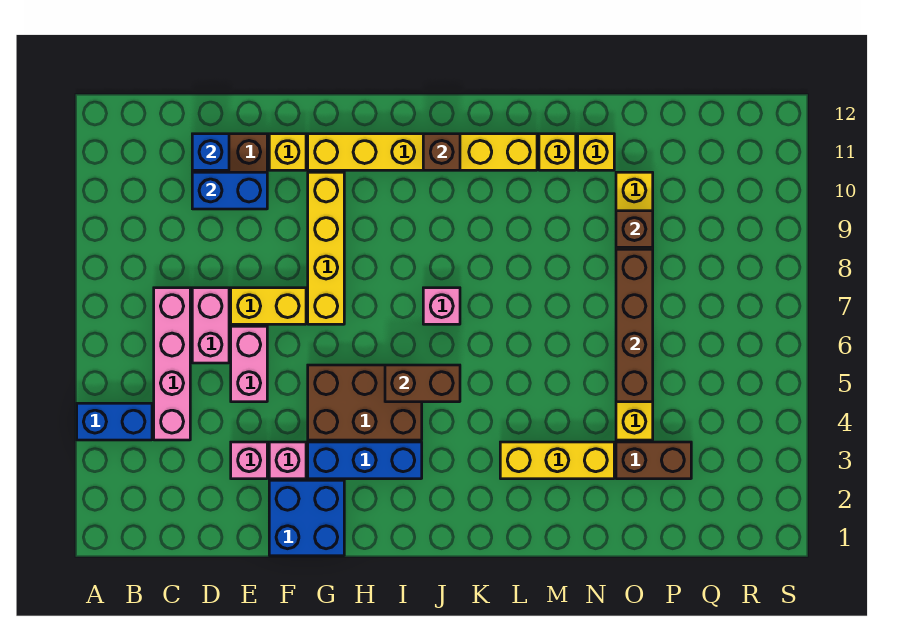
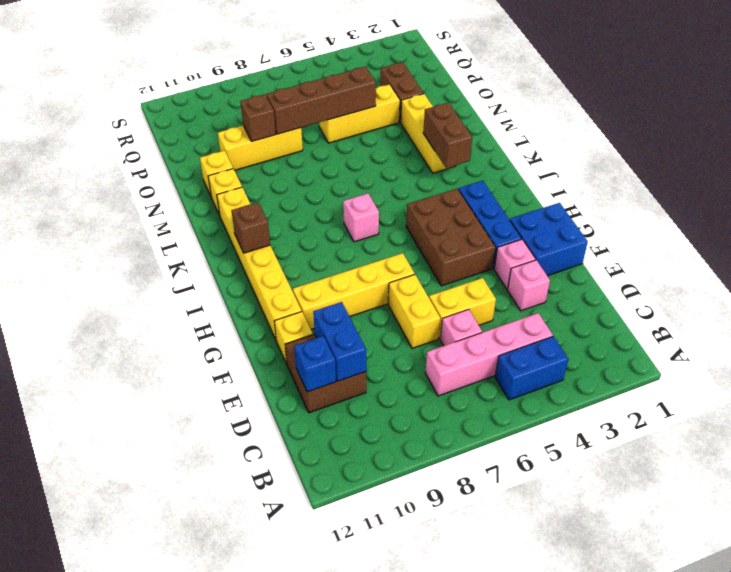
blue 1x2 brick [77,403,152,440] -> blue 1x2 brick turned to [495,336,568,400]
pink 1x2 brick [192,288,229,363] -> pink 1x1 brick [440,309,482,346]
pink 1x2 brick [231,326,267,402] -> yellow 1x2 brick [429,278,496,338]
brown 1x2 brick [385,365,460,402] -> brown 1x2 brick moved to [423,102,472,168]

